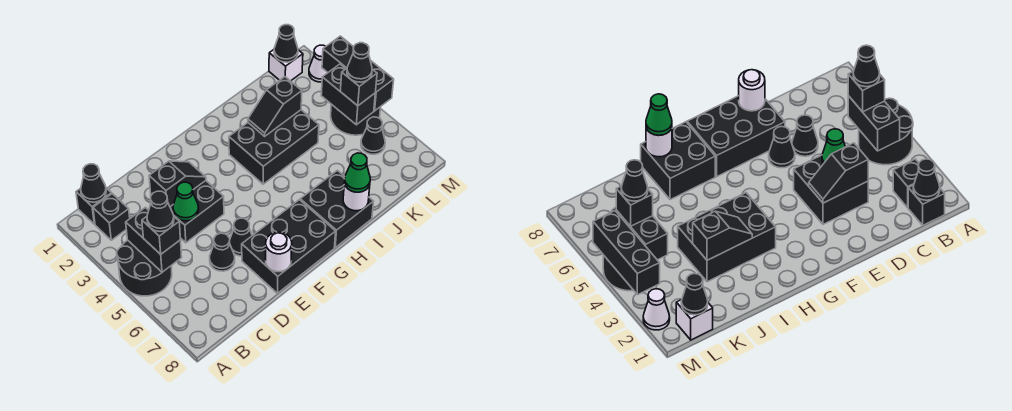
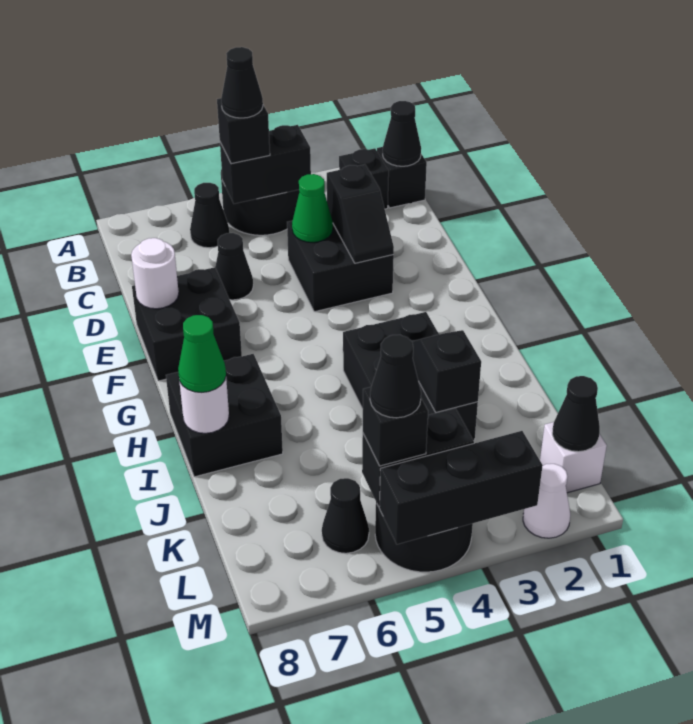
black 1x1 cone [230,218,252,256] -> black 1x1 cone moved to [190,183,229,248]
black 2x3 brick [242,200,336,293] -> black 2x2 brick [132,267,242,381]

